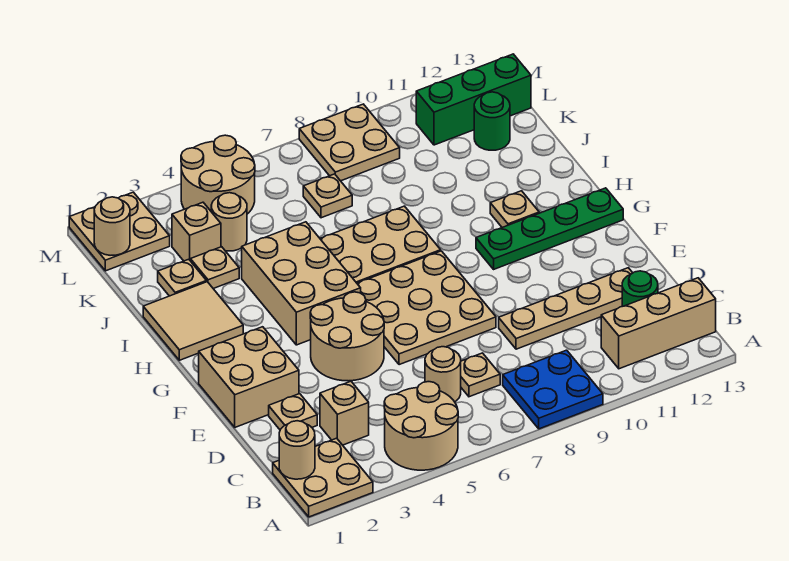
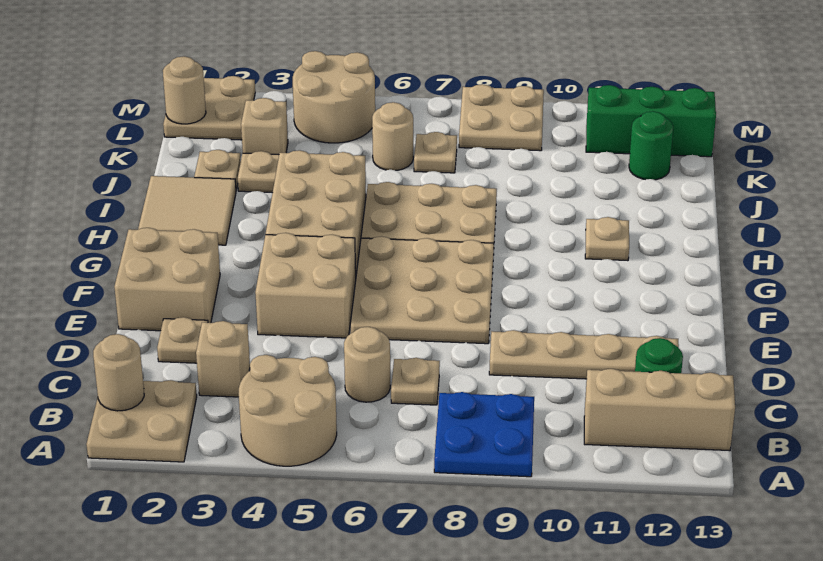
tan 2x2 round brick [310,292,384,381] -> tan 2x2 brick [255,233,356,338]
green 1x4 plate [476,188,623,269] -> none
tan 1x1 round brick [211,193,247,251] -> tan 1x1 round brick moved to [372,102,413,170]

